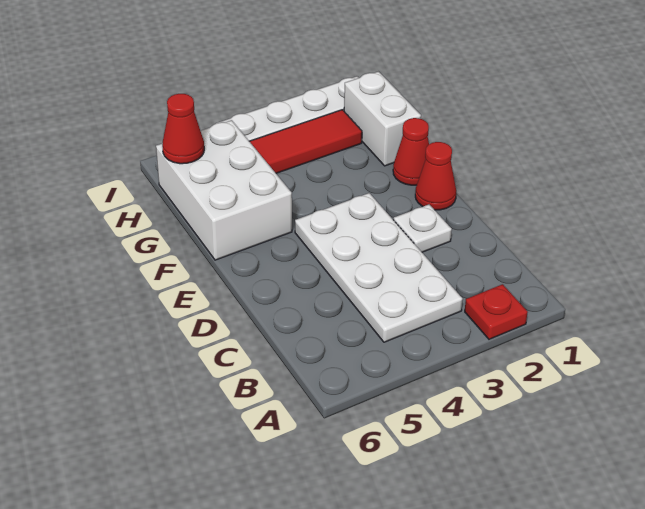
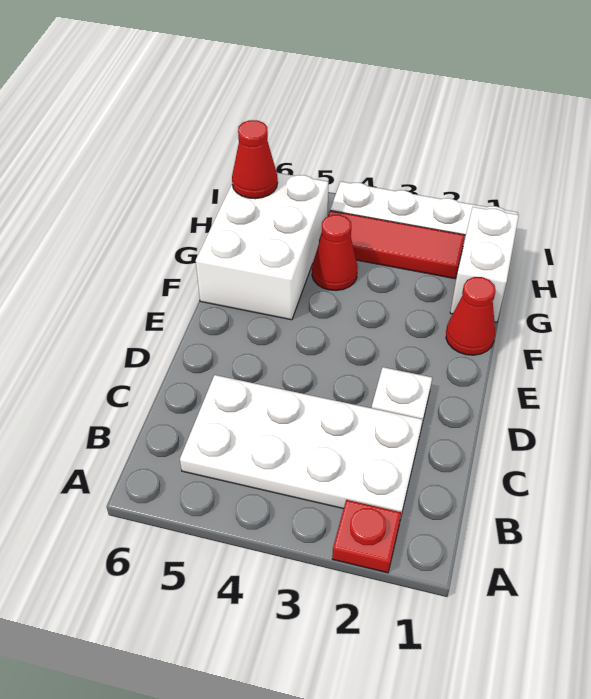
white 2x4 plate [295,193,463,342] -> white 2x4 plate turned to [180,375,423,515]
red 1x1 cone [415,142,456,210] -> red 1x1 cone moved to [312,215,358,291]

